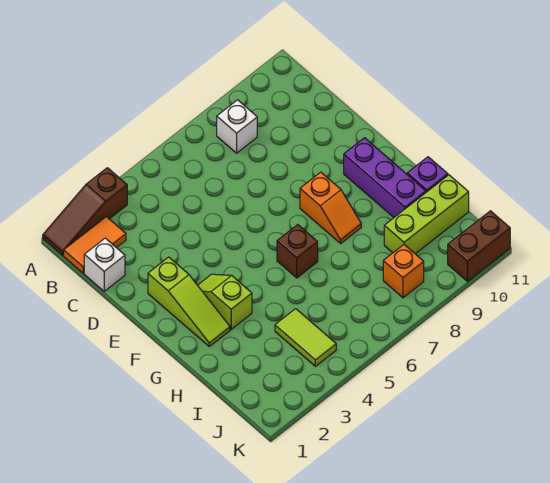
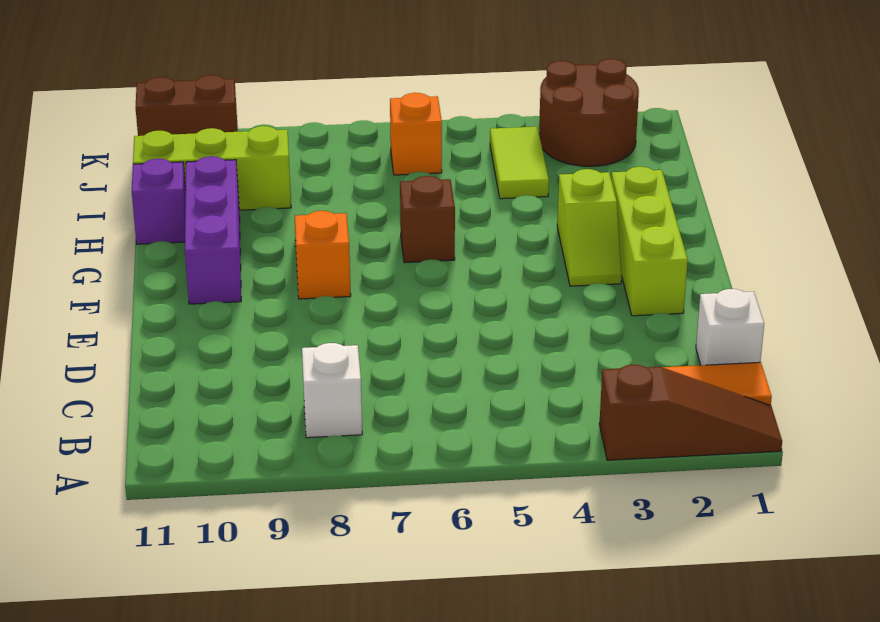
lime 1x3 slope [148,257,230,346] -> lime 1x3 brick [611,167,688,316]
none -> brown 2x2 round brick [539,59,639,166]
orange 1x1 brick [383,245,424,298] -> orange 1x1 brick moved to [390,93,442,175]

